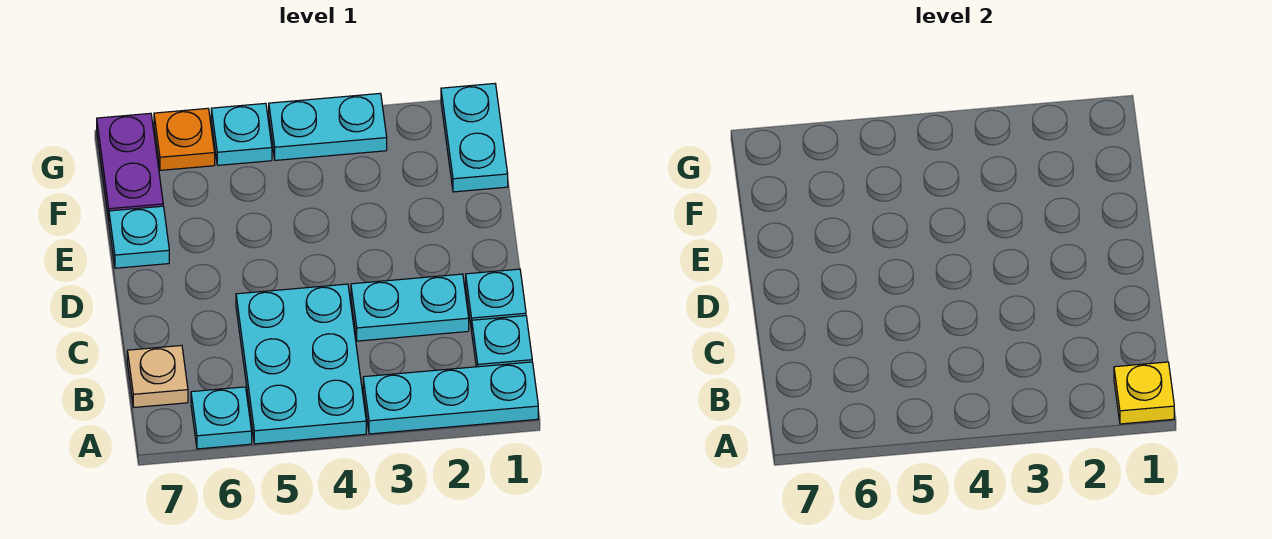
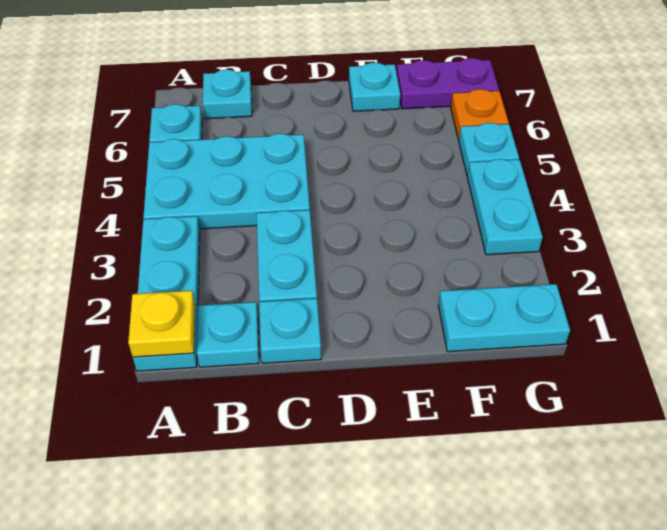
tan 1x1 plate [127,345,188,407] -> cyan 1x1 plate [203,70,252,119]

